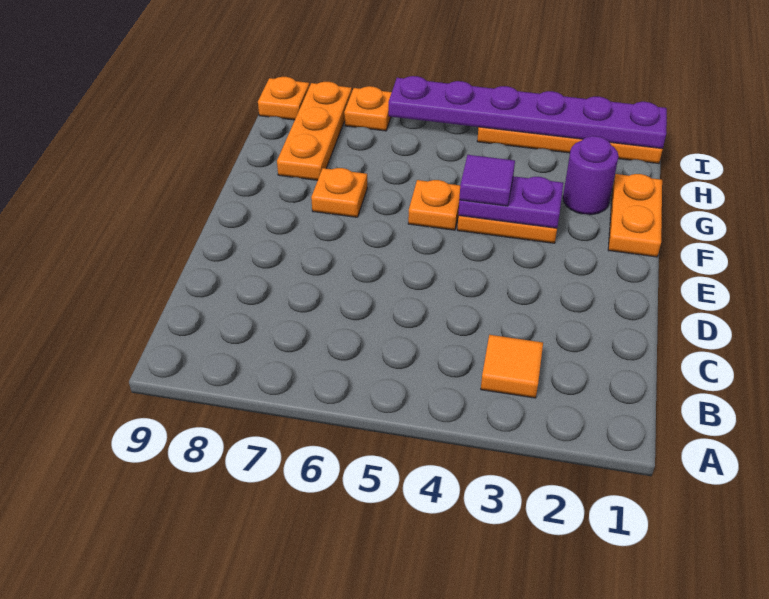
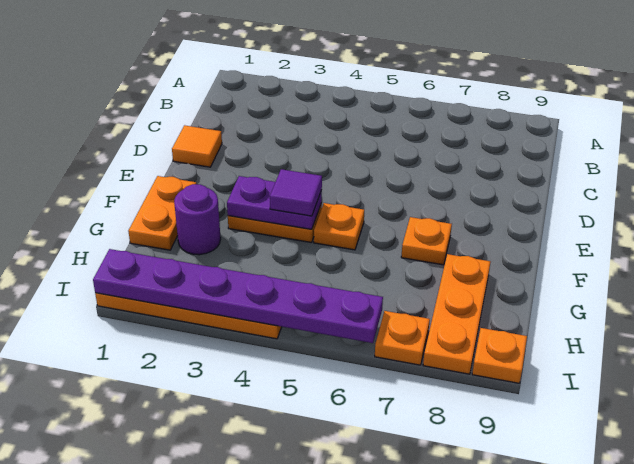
orange 1x1 tile [481,335,543,398] -> orange 1x1 tile moved to [172,125,222,167]

